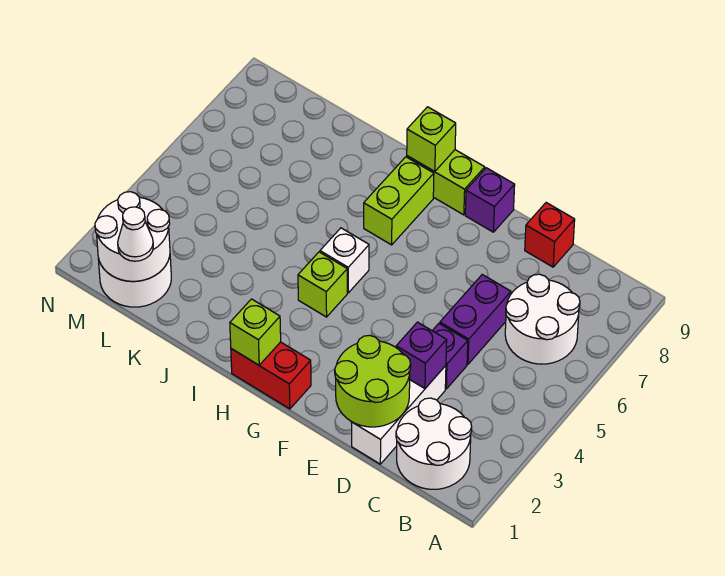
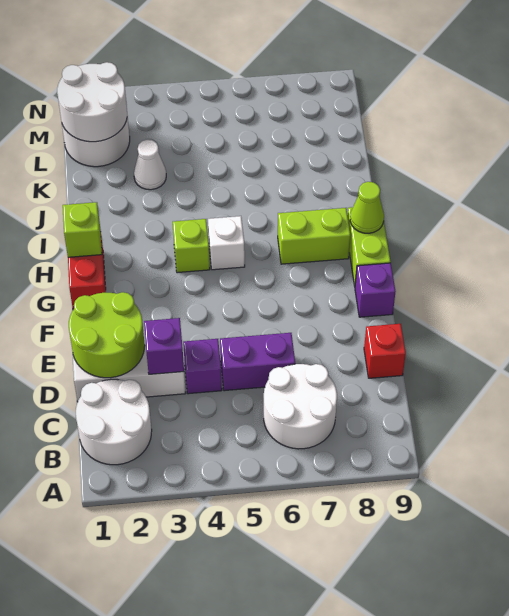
lime 1x1 brick [407,107,456,172] -> lime 1x1 cone [350,182,384,233]
white 1x1 cone [118,207,153,261] -> white 1x1 cone moved to [134,140,166,190]

